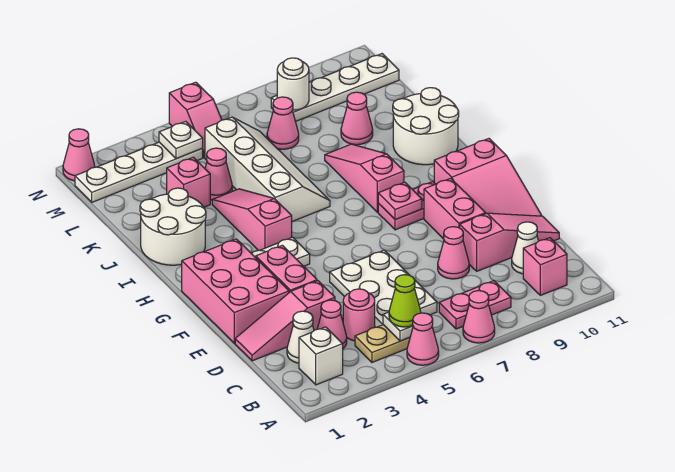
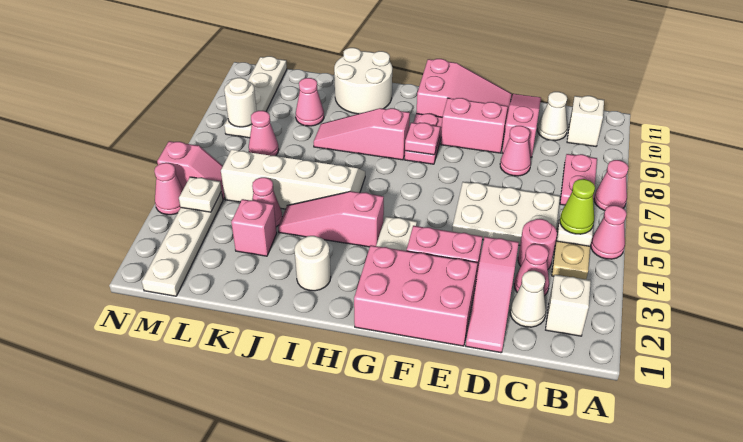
pink 1x1 brick [523,238,567,295] -> white 1x1 brick [567,96,604,146]
white 2x2 round brick [140,188,206,265] -> white 1x1 round brick [294,236,331,291]
pink 1x1 cone [63,129,95,181] -> pink 1x1 cone moved to [154,163,183,215]

